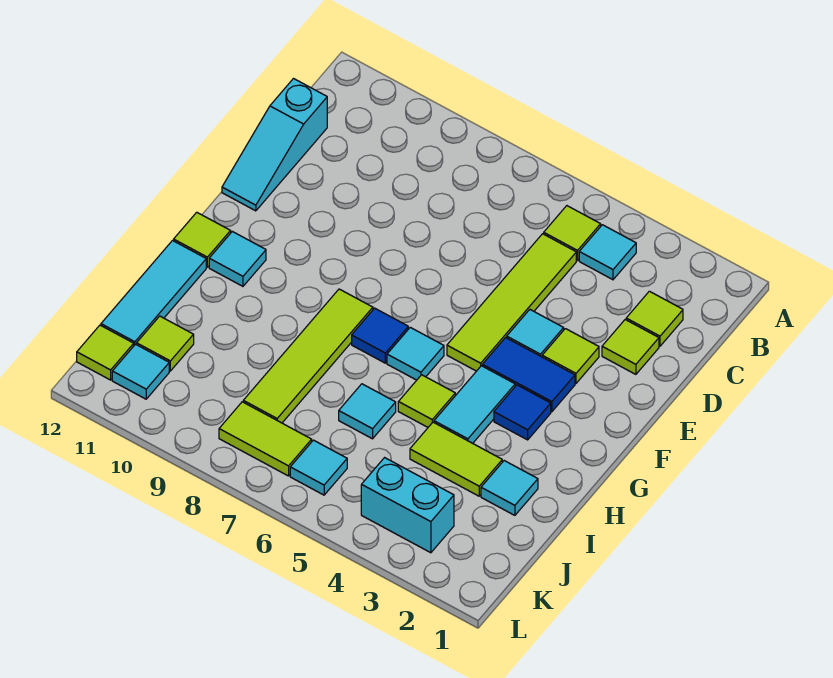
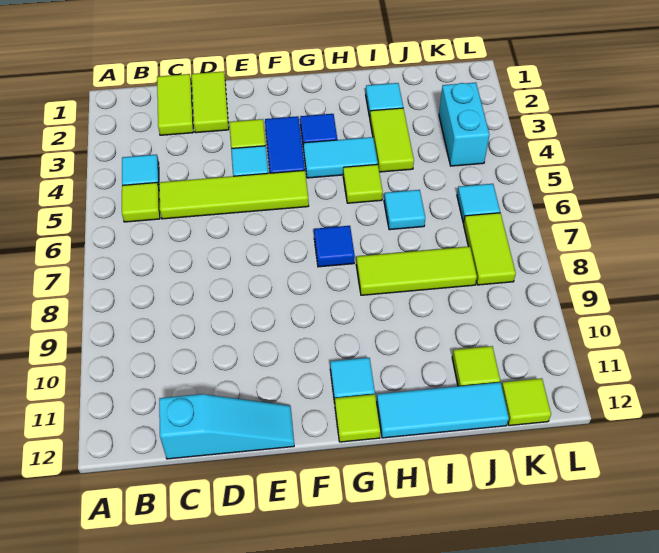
lime 1x1 tile [626,291,683,346] -> lime 1x2 tile [157,74,193,135]
lime 1x1 tile [602,320,659,374] -> lime 1x2 tile [192,71,229,133]
cyan 1x1 tile [387,327,444,380] -> none
lime 1x4 tile [243,289,373,423] -> lime 1x3 tile [356,247,477,295]
cyan 1x1 tile [112,344,169,399] -> none

